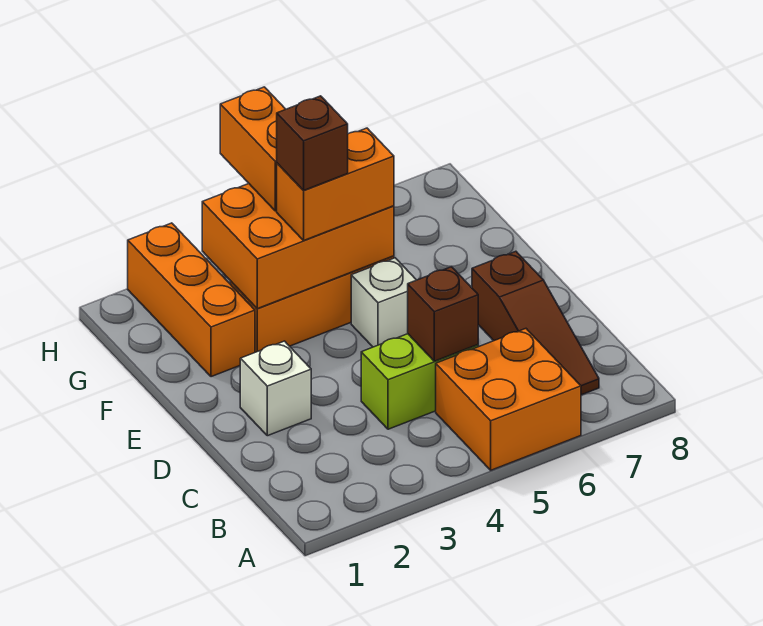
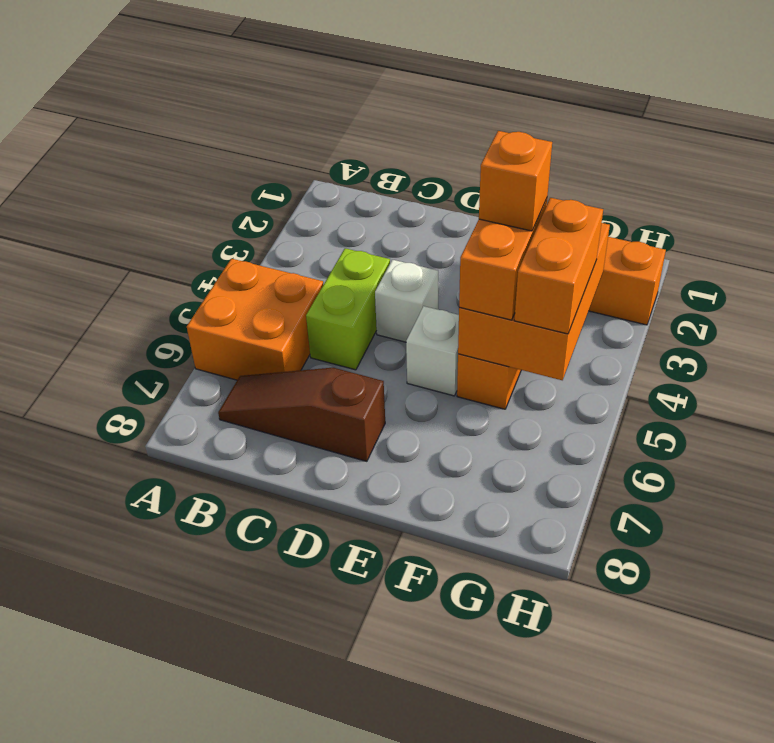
brown 1x1 brick [408,267,478,361] -> none
white 1x1 brick [240,341,311,436] -> white 1x1 brick moved to [375,260,438,342]
brown 1x1 brick [277,96,348,191] -> orange 1x1 brick [479,131,552,231]
orange 1x2 brick [220,87,286,211] -> orange 1x2 brick turned to [514,198,603,334]

